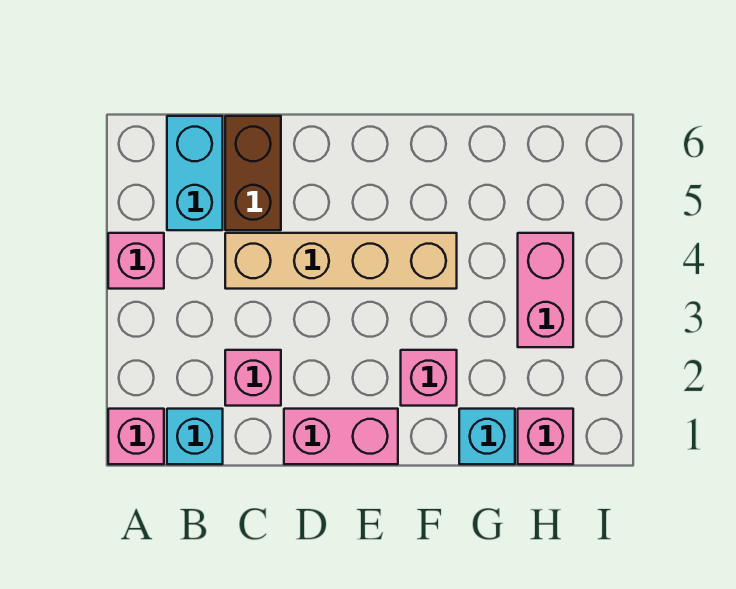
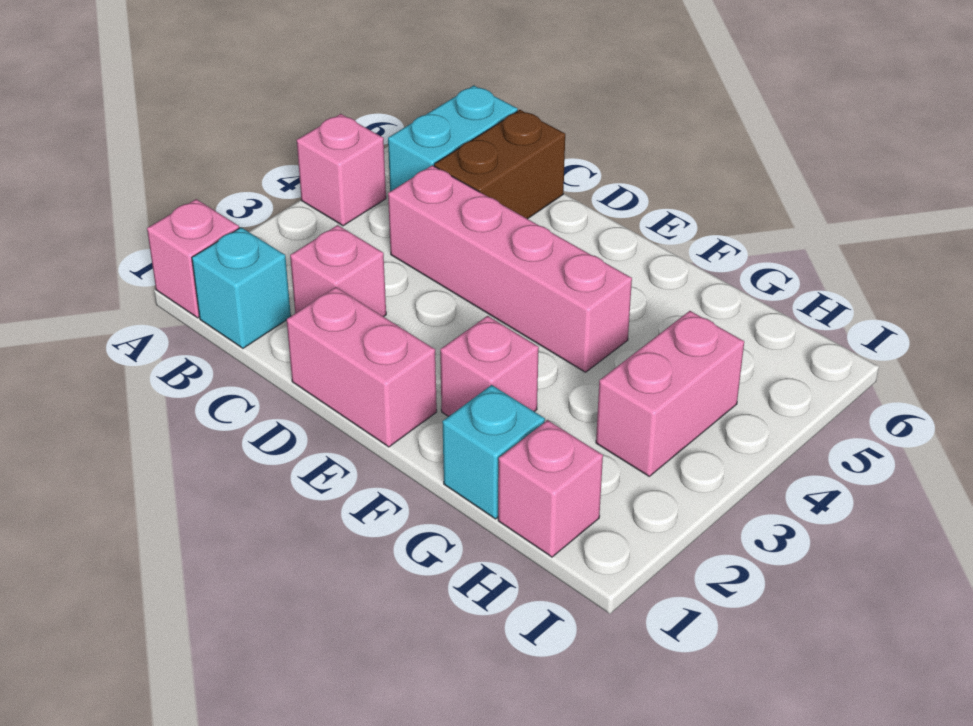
tan 1x4 brick [225,233,457,289] -> pink 1x4 brick [388,165,632,372]

